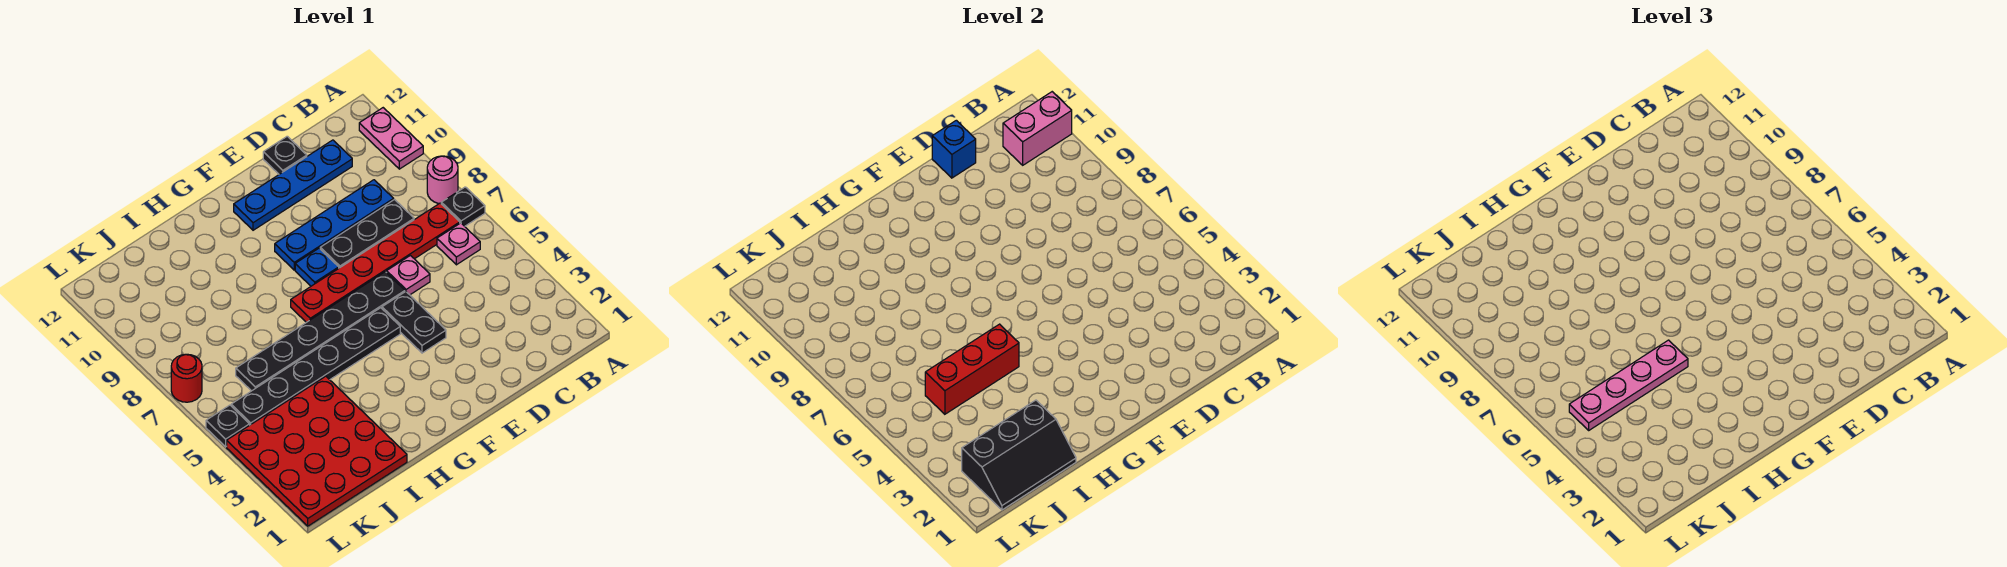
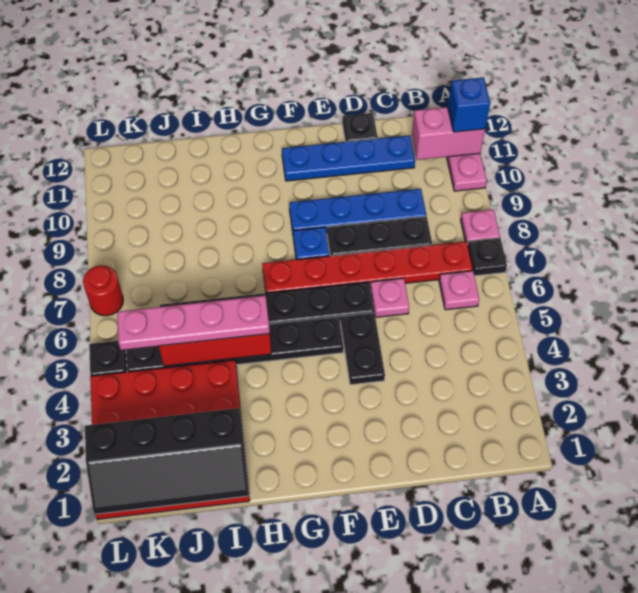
pink 1x1 round brick [427,156,458,204] -> pink 1x1 plate [461,209,500,245]
blue 1x1 brick [932,120,976,178] -> blue 1x1 brick moved to [448,78,490,132]
black 2x3 slope [962,400,1076,510] -> black 2x4 slope [85,408,249,514]

